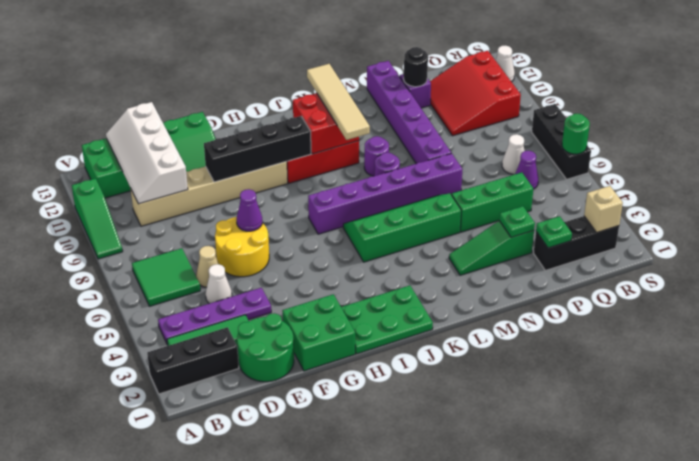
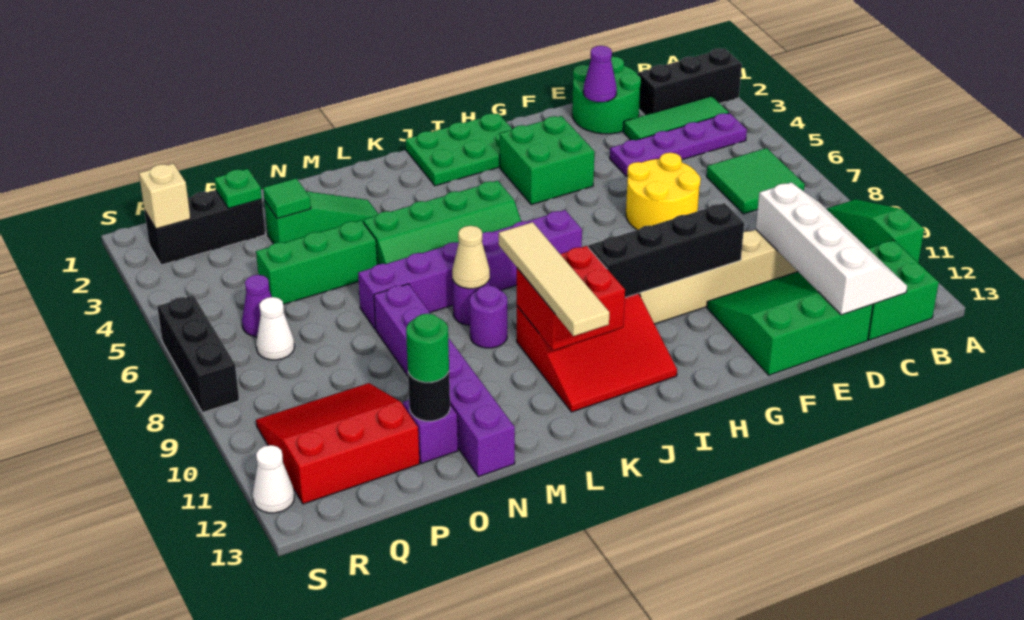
white 1x1 cone [205,264,232,304] -> none
tan 1x1 cone [196,246,219,287] -> tan 1x1 cone moved to [452,226,490,289]
green 2x2 brick [282,294,355,371] -> green 2x2 brick moved to [500,116,594,205]
purple 1x1 cone [236,189,262,231] -> purple 1x1 cone moved to [583,46,617,102]
green 1x1 plate [499,206,535,238] -> green 1x1 tile [263,178,311,218]
red 3x3 slope [430,51,521,136] -> red 3x3 slope turned to [256,383,419,504]
green 1x1 round brick [562,114,590,154] -> green 1x1 round brick moved to [406,314,449,382]

